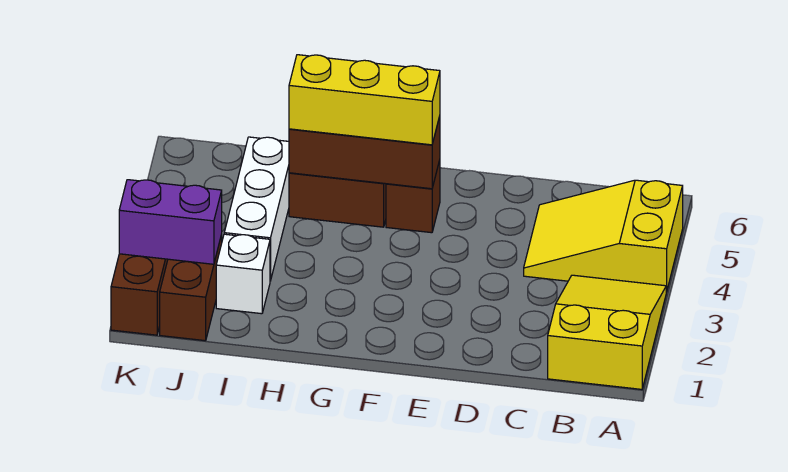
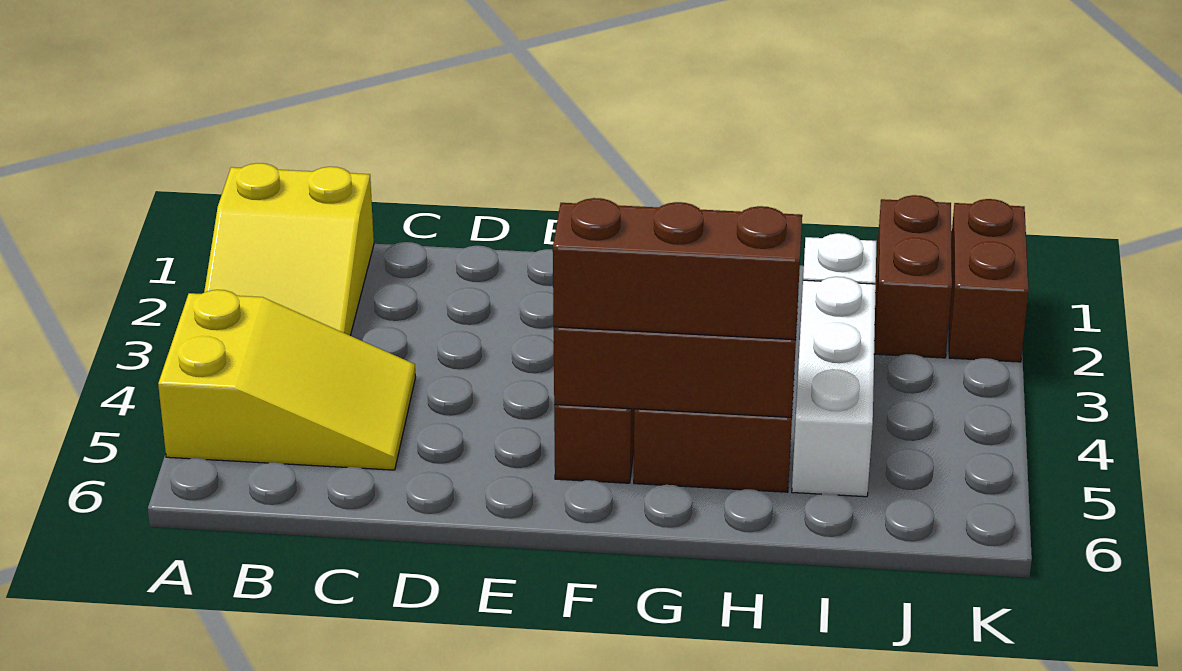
yellow 1x3 brick [289,55,440,145] -> brown 1x3 brick [553,198,802,340]
purple 1x2 brick [119,180,222,264] -> none

